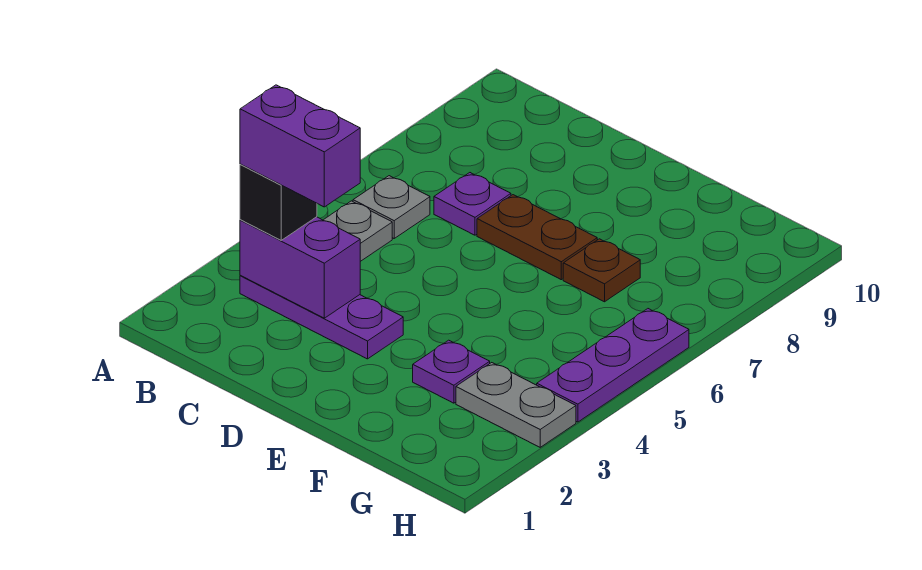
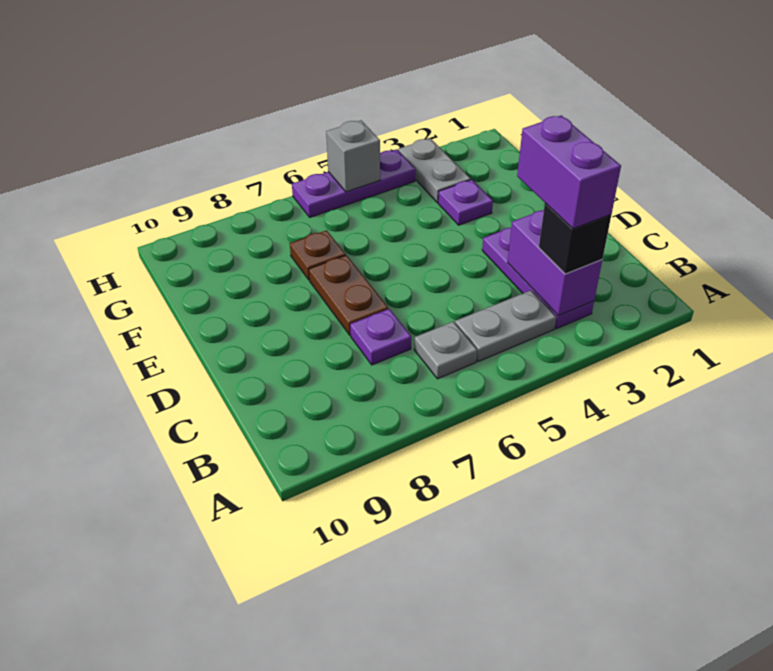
none -> grey 1x1 brick [326,120,380,192]

